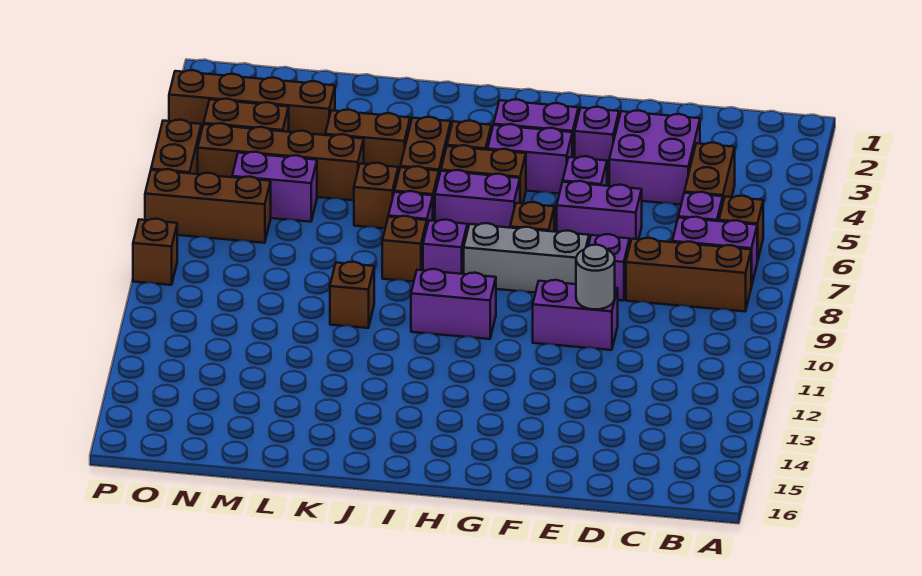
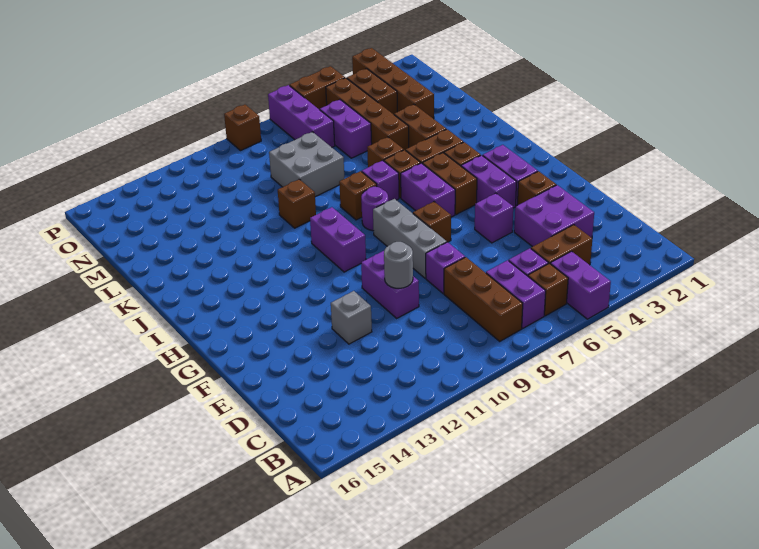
purple 1x2 brick [557,181,642,243] -> purple 1x2 brick moved to [550,251,611,319]
none -> grey 1x1 brick [331,291,372,344]
purple 1x1 brick [575,107,619,173] -> brown 1x1 brick [517,171,556,205]
purple 1x1 brick [423,220,467,274] -> purple 1x1 round brick [361,187,388,231]
none -> grey 2x2 brick [269,132,344,197]
brown 1x3 brick [145,169,271,243] -> purple 1x3 brick [268,85,335,147]

